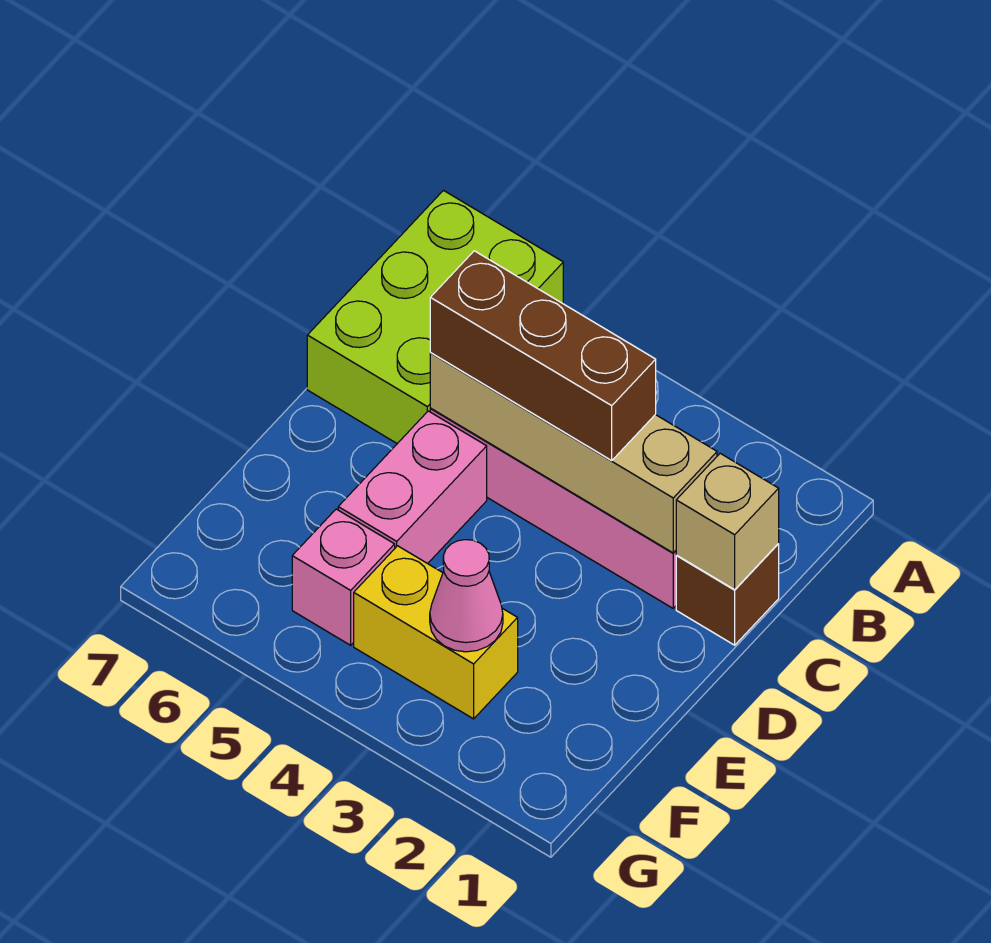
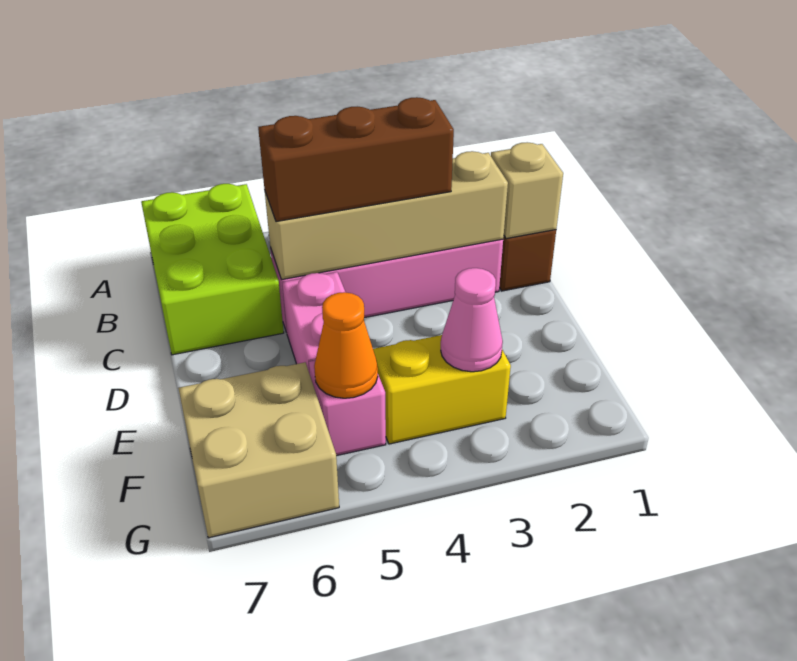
none -> orange 1x1 cone [314,292,378,398]
none -> tan 2x2 brick [178,362,339,538]

